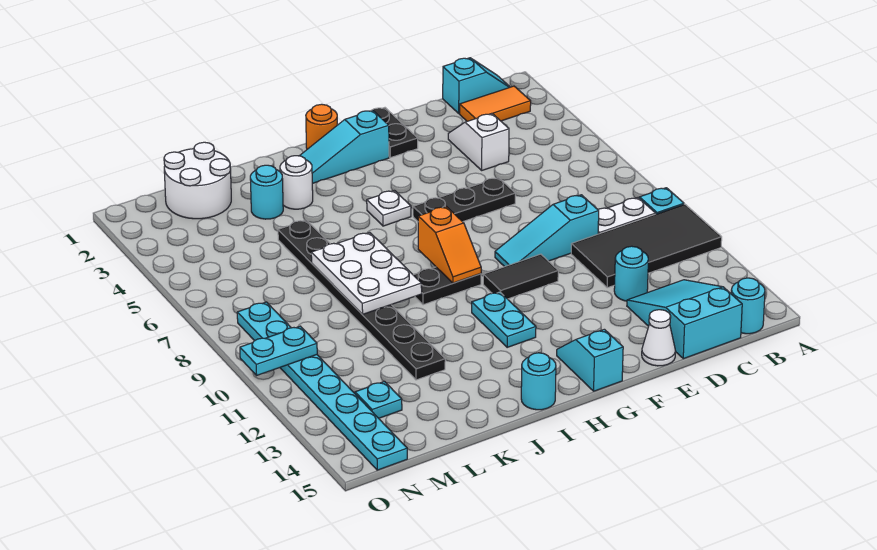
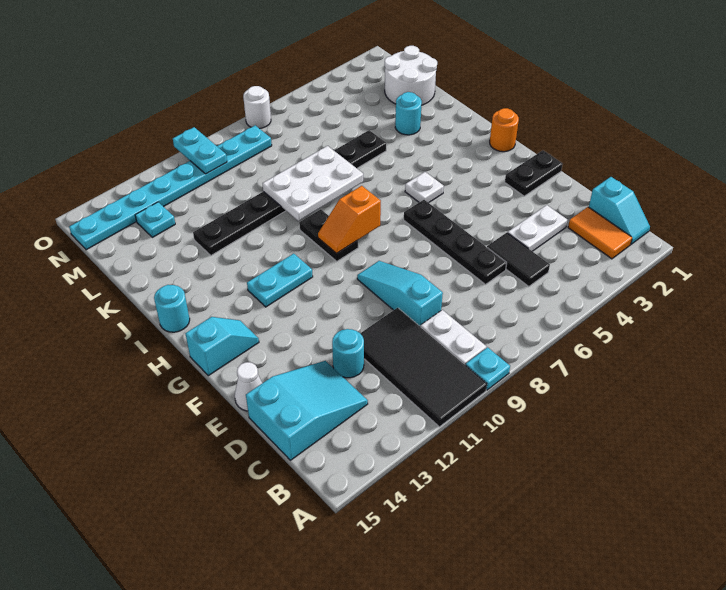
cyan 1x1 round brick [731,278,765,334] -> none
white 1x2 slope [448,113,509,170] -> white 1x2 plate [508,205,567,251]
black 1x3 plate [413,178,515,222] -> black 1x4 plate [404,200,507,284]
black 1x2 tile [483,254,558,299] -> black 1x2 tile moved to [487,233,550,287]
cyan 1x3 slope [300,110,389,184] -> none
white 1x1 round brick [280,156,313,209] -> white 1x1 round brick moved to [243,86,271,129]

